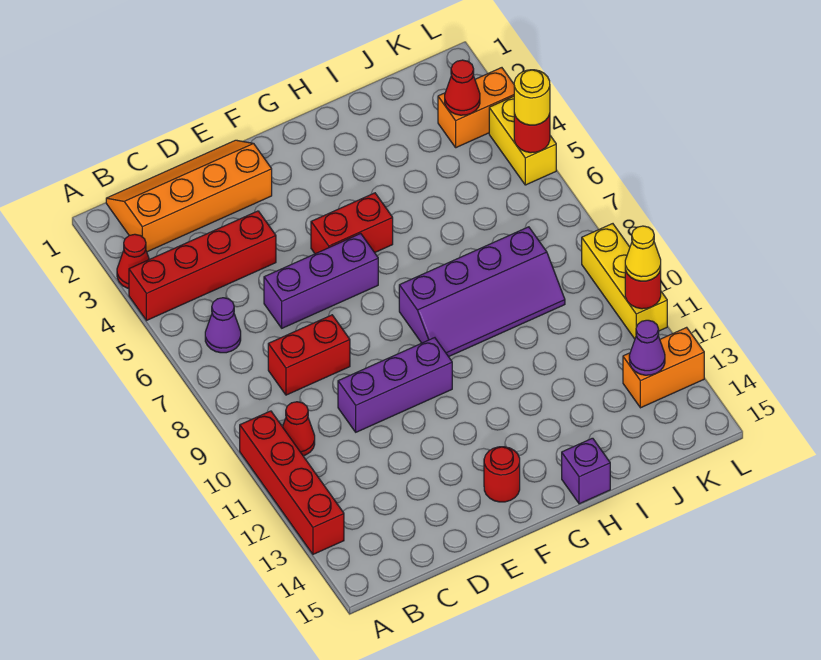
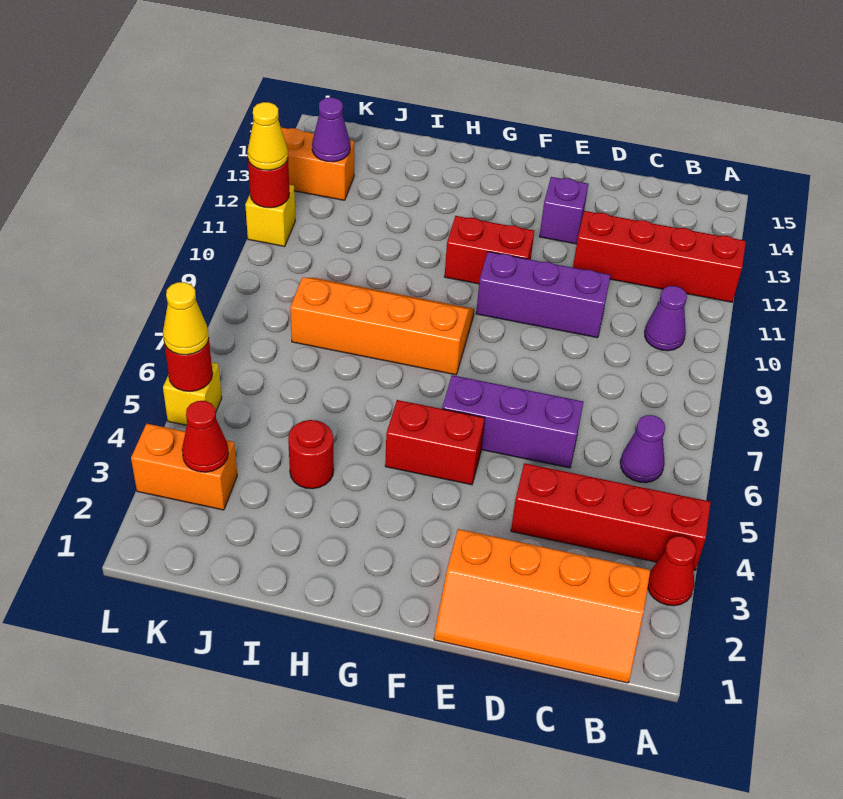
red 1x4 brick [240,411,344,554] -> red 1x4 brick turned to [573,211,746,302]
red 1x1 cone [283,402,315,456] -> purple 1x1 cone [645,286,687,351]
red 1x2 brick [268,315,350,395] -> red 1x2 brick moved to [445,216,534,284]
red 1x1 round brick [484,447,520,502] -> red 1x1 round brick moved to [288,420,334,489]
purple 2x4 slope [399,227,565,357] -> orange 2x4 slope [290,278,474,375]
purple 1x1 brick [562,438,610,504] -> purple 1x1 brick moved to [540,177,588,244]
yellow 1x2 brick [489,96,556,185] -> yellow 1x1 brick [163,362,222,425]
yellow 1x1 round brick [514,70,550,125] -> yellow 1x1 cone [163,282,209,355]
yellow 1x3 brick [582,224,667,339] -> yellow 1x1 brick [245,185,295,246]

